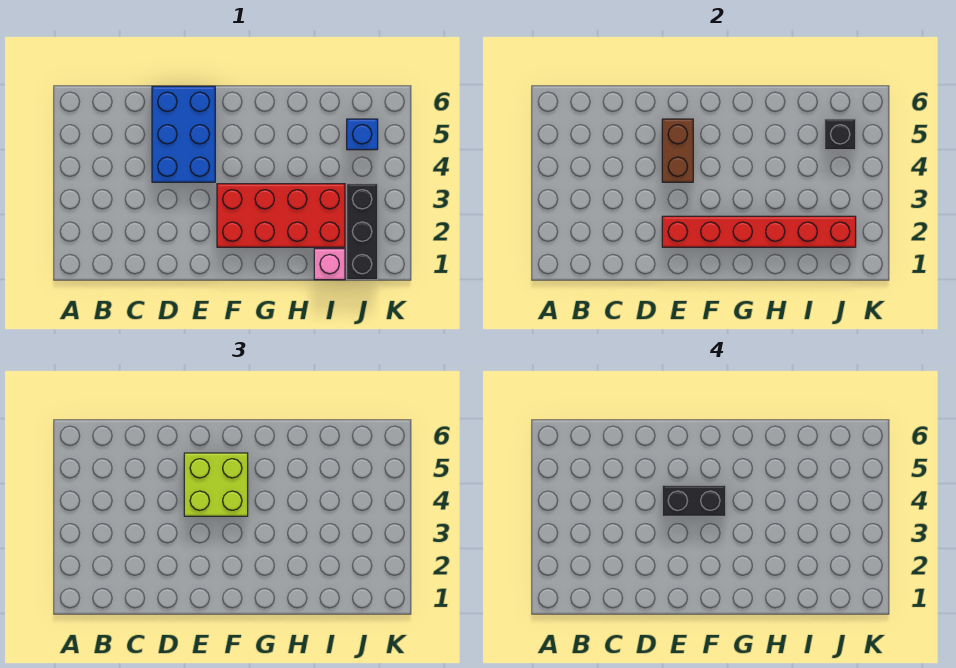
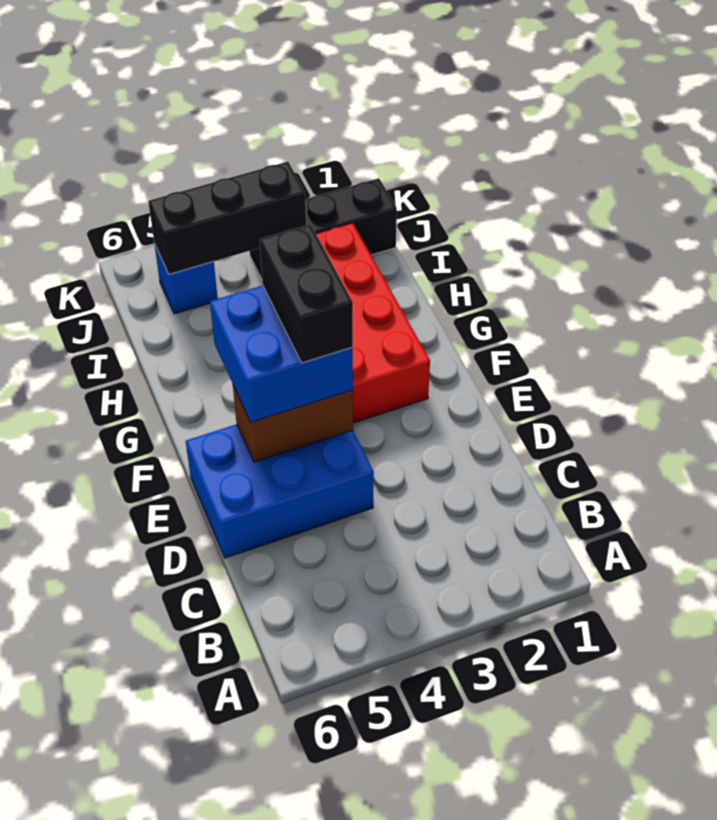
red 1x6 brick [662,216,856,247] -> none
lime 2x2 brick [184,453,248,516] -> blue 2x2 brick [210,285,353,422]
pink 1x1 brick [314,249,345,280] -> none
black 1x1 brick [825,119,856,150] -> black 1x3 brick [148,162,306,274]

